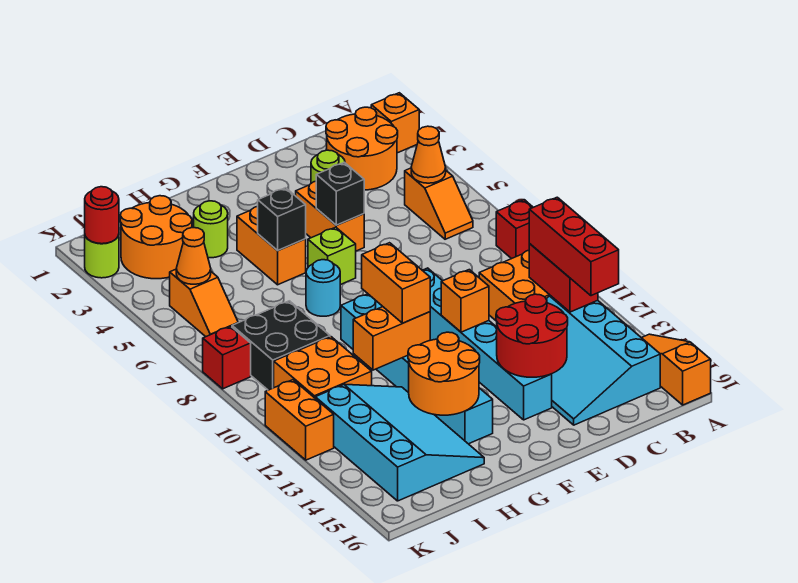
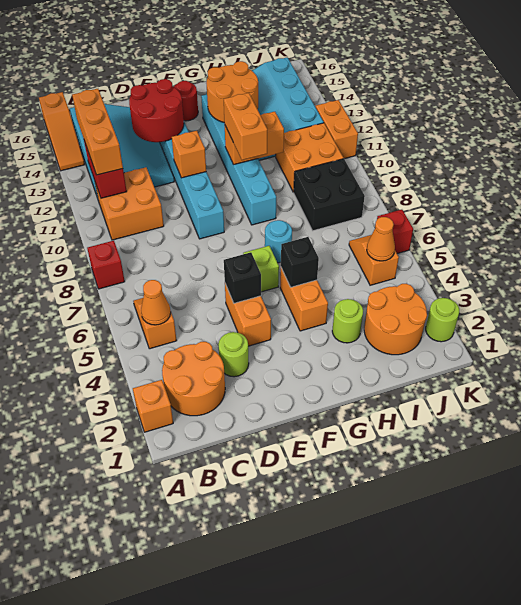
red 1x3 brick [529,197,619,296] -> orange 1x3 brick [72,89,123,175]
red 1x1 round brick [85,187,119,244] -> red 1x1 round brick moved to [174,81,198,121]
red 1x1 brick [203,326,251,389] -> red 1x1 brick moved to [377,210,413,254]

